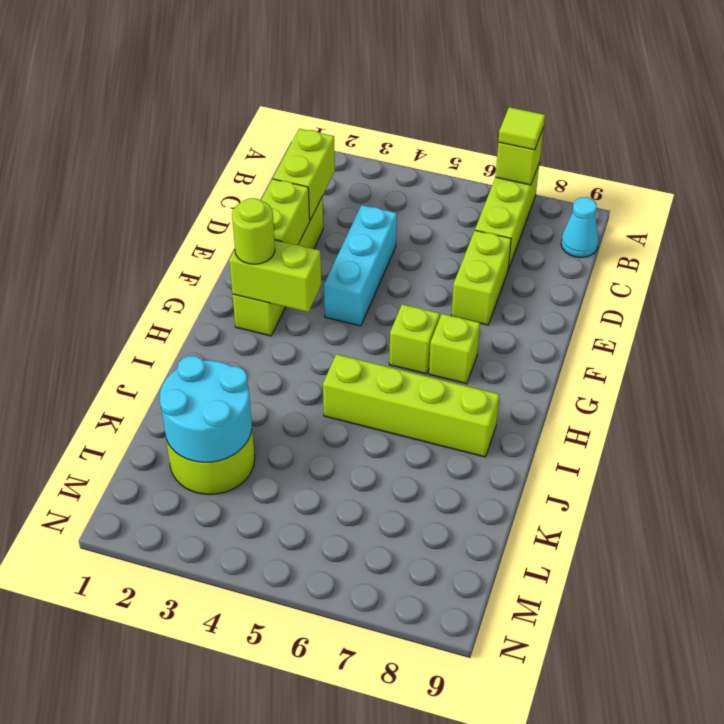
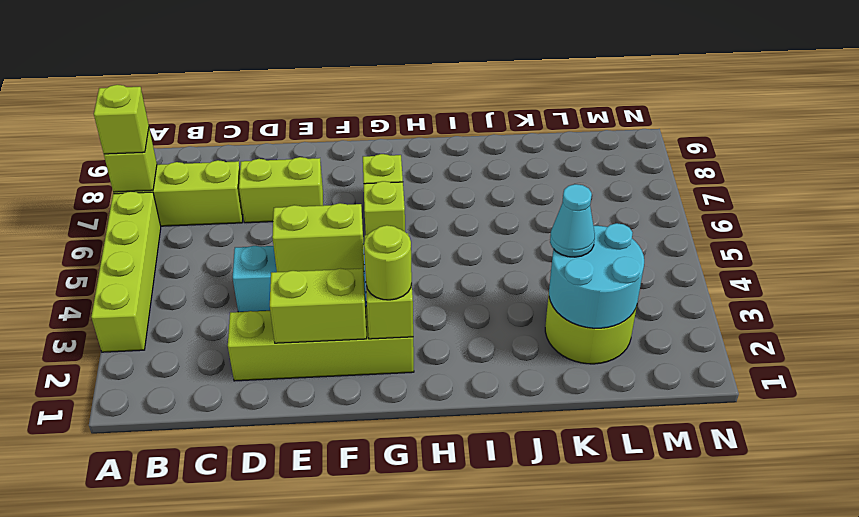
lime 1x1 tile [498,107,545,150] -> lime 1x1 brick [94,85,149,154]
cyan 1x1 cone [561,197,598,257] -> cyan 1x1 cone moved to [550,184,595,257]
lime 1x2 brick [273,129,335,220] -> lime 1x2 brick moved to [272,203,364,272]
lime 1x4 brick [323,354,499,457] -> lime 1x4 brick moved to [91,191,161,352]

